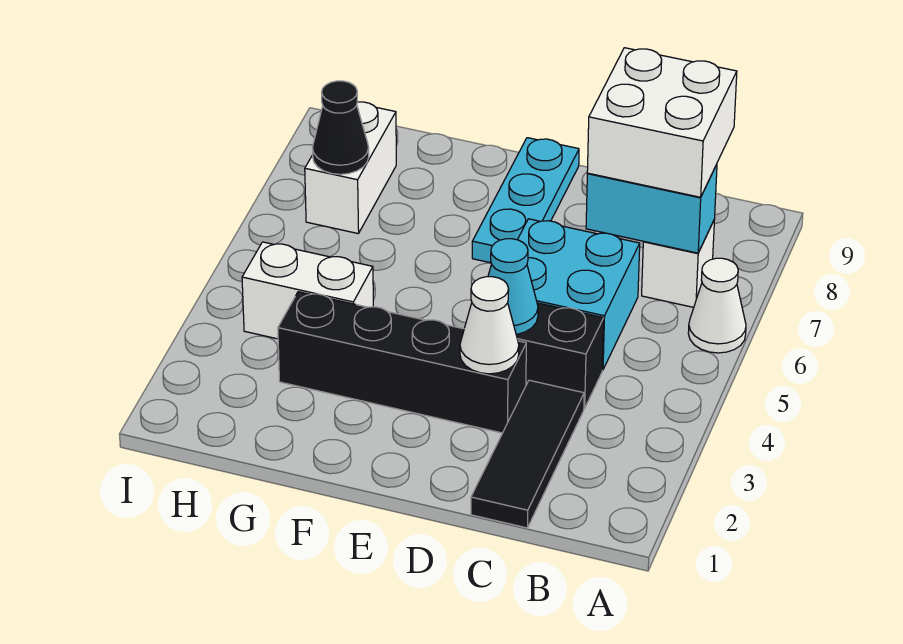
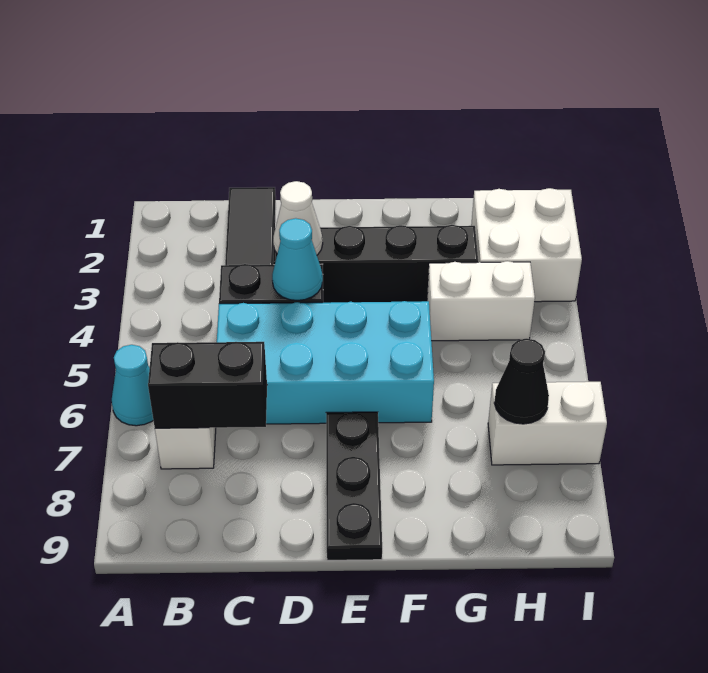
white 1x1 cone [688,258,746,353] -> cyan 1x1 cone [112,345,153,426]
cyan 1x2 brick [586,164,717,253] -> black 1x2 brick [148,342,267,428]
white 2x2 brick [587,48,737,197] -> white 2x2 brick moved to [471,188,582,302]
cyan 2x2 brick [518,219,640,370] -> cyan 2x4 brick [217,301,434,424]
cyan 1x3 plate [472,138,579,263] -> black 1x3 plate [326,412,382,560]
white 1x2 brick [305,102,396,234] -> white 1x2 brick turned to [488,382,607,465]

